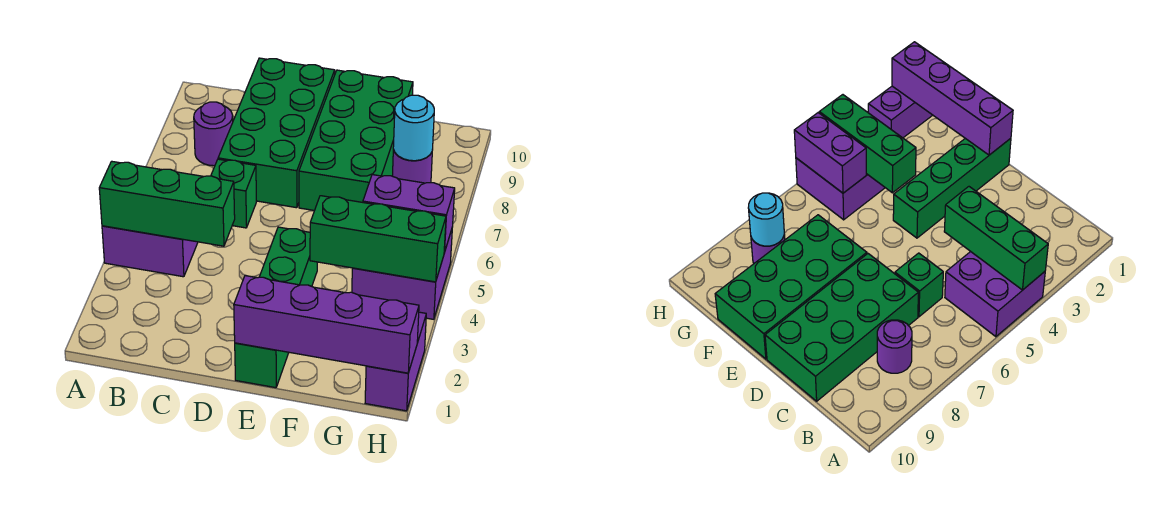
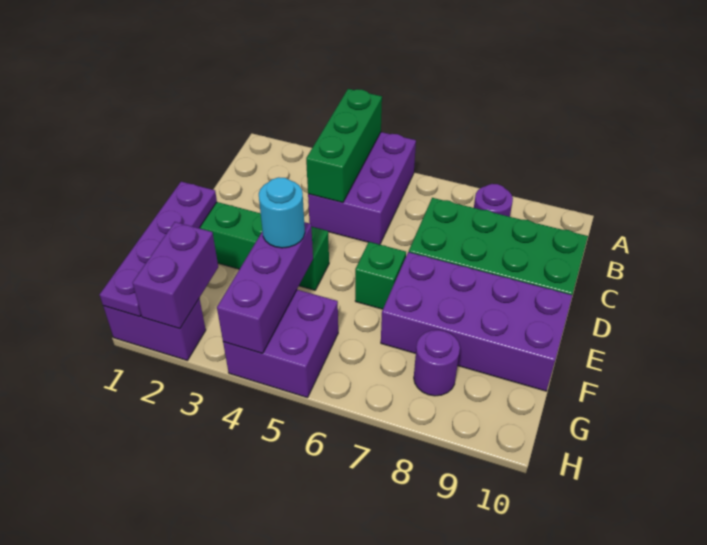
purple 2x2 brick [102,226,198,277] -> purple 2x3 brick [308,132,416,244]
green 1x1 brick [211,159,256,228] -> green 1x1 brick moved to [355,242,406,309]
purple 1x4 brick [234,276,419,373] -> purple 1x4 plate [100,182,217,317]
green 2x4 brick [299,70,413,211] -> purple 2x4 brick [381,252,572,391]
green 1x3 brick [310,196,446,282] -> purple 1x3 brick [217,222,313,353]
purple 1x2 brick [363,175,455,253] -> purple 1x2 brick moved to [133,222,218,329]
cyan 1x1 round brick [393,95,434,161] -> cyan 1x1 round brick moved to [259,177,305,248]

